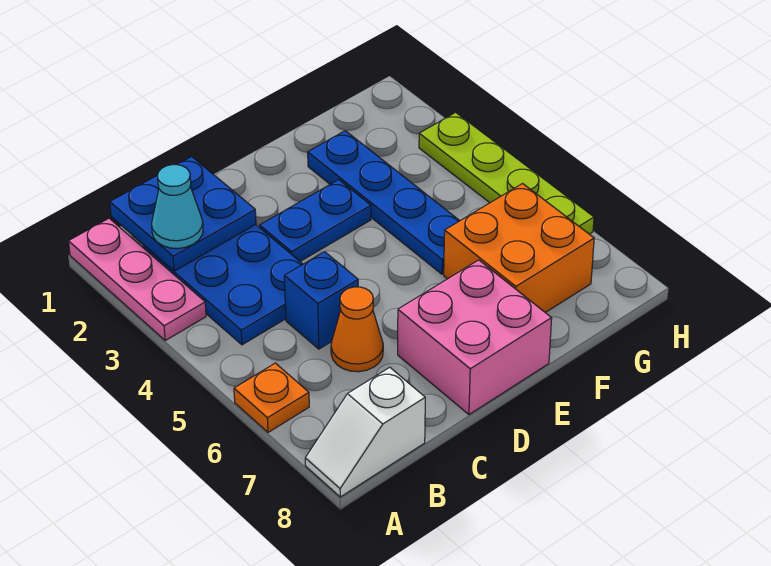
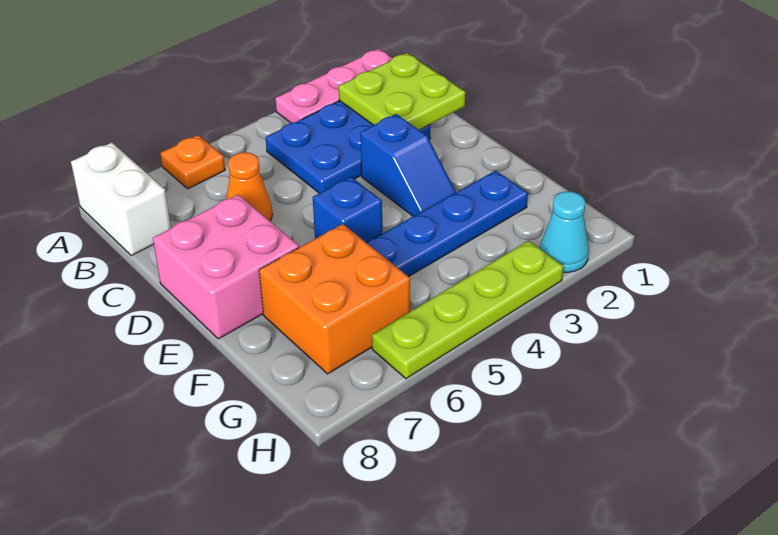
white 1x2 slope [305,367,425,497] -> white 1x2 brick [71,143,171,256]
blue 2x2 plate [110,157,256,271] -> lime 2x2 plate [339,53,465,130]
cyan 1x1 cone [152,165,203,249] -> cyan 1x1 cone moved to [540,191,589,273]
blue 1x1 brick [284,252,358,349] -> blue 1x1 brick moved to [313,177,382,243]
blue 1x2 plate [260,180,371,261] -> blue 1x2 slope [360,114,456,216]

